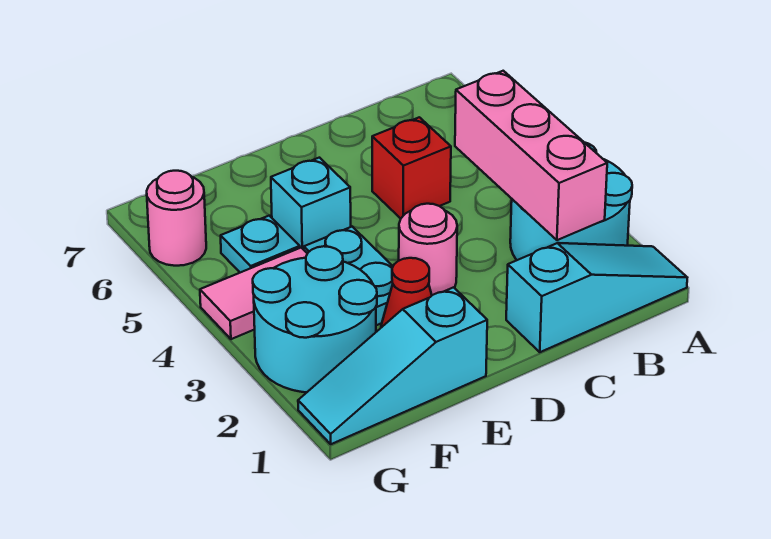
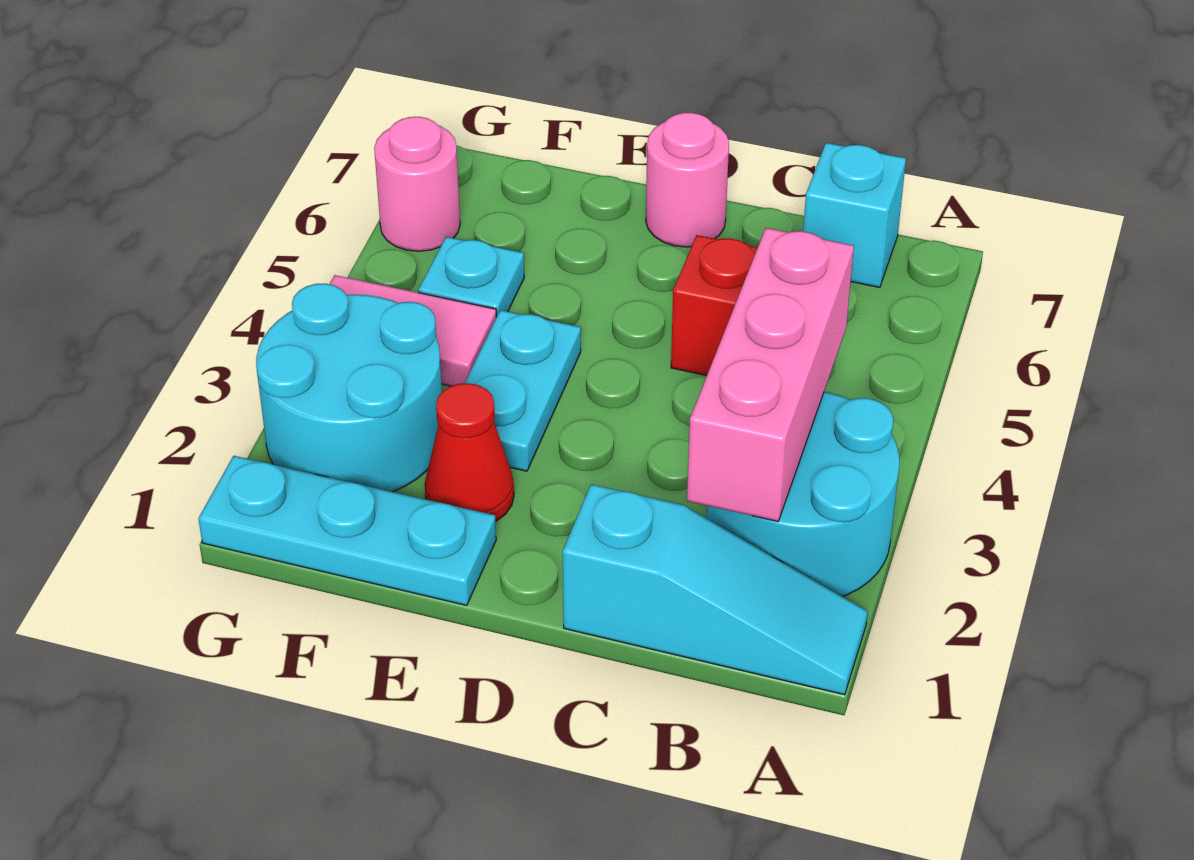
pink 1x1 round brick [399,204,457,295] -> pink 1x1 round brick moved to [646,113,729,247]
cyan 1x3 slope [298,287,487,444] -> cyan 1x3 plate [198,456,496,606]
cyan 1x1 brick [271,158,351,250] -> cyan 1x1 brick moved to [803,143,906,287]

